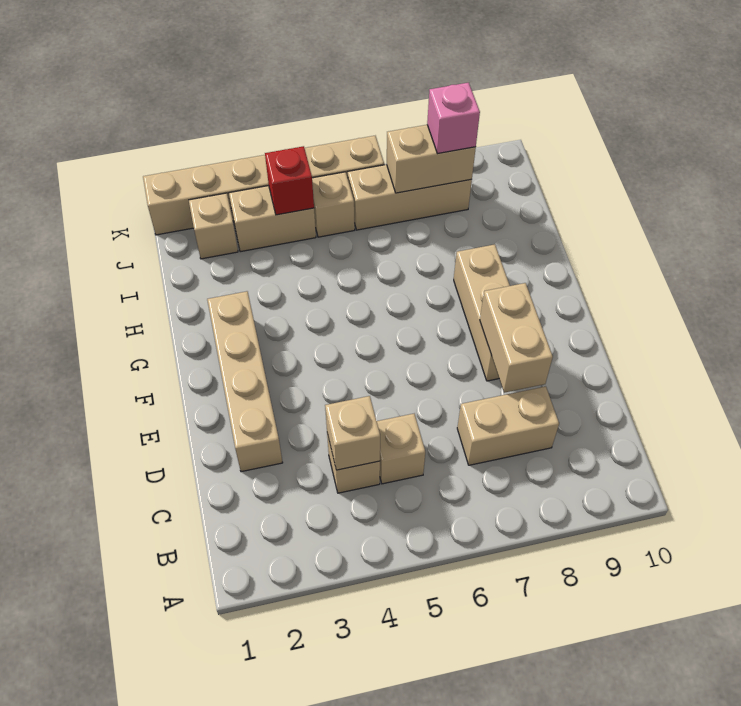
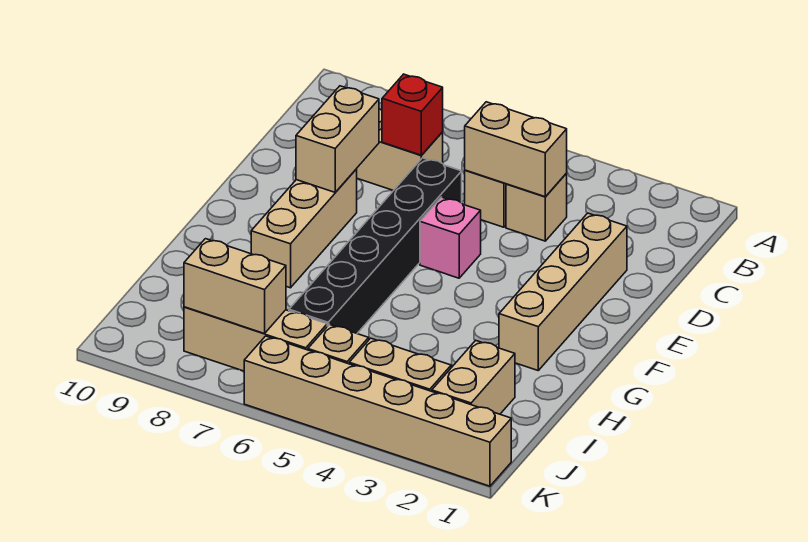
tan 1x1 brick [325,396,380,470] -> tan 1x2 brick [465,102,567,197]
none -> black 1x6 brick [289,158,462,333]
tan 1x1 brick [189,193,238,259] -> tan 1x2 brick [432,340,515,414]
red 1x1 brick [265,146,314,215] -> red 1x1 brick moved to [382,74,443,155]
pink 1x1 brick [427,83,480,154] -> pink 1x1 brick moved to [420,197,481,278]

